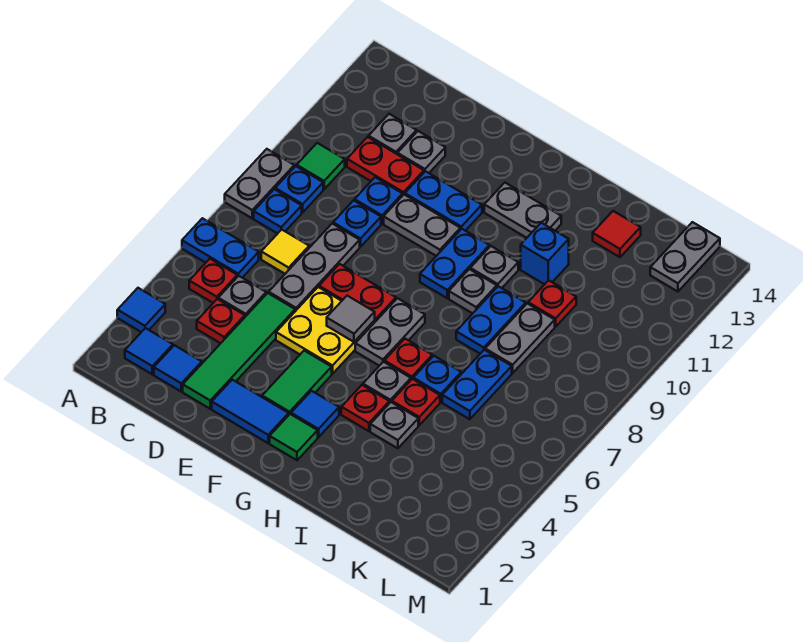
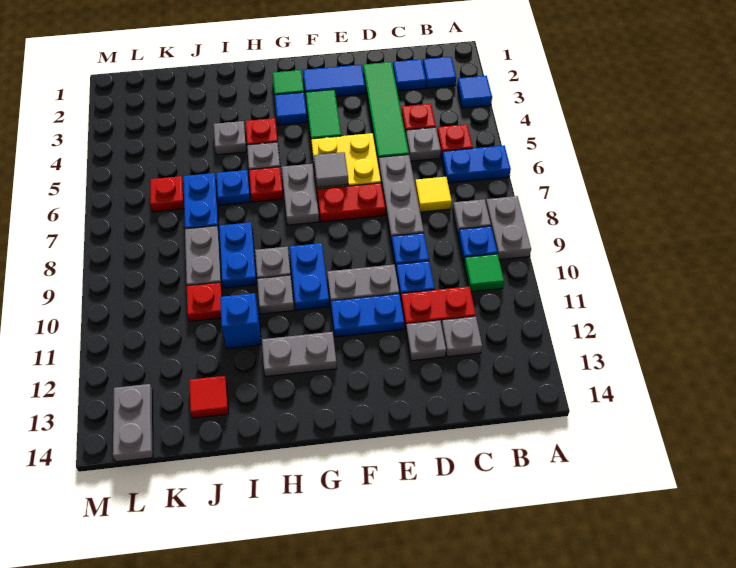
blue 1x1 plate [254,189,302,234] -> grey 1x1 plate [453,199,491,235]
red 1x1 plate [392,379,440,425] -> red 1x1 plate moved to [150,176,184,212]

